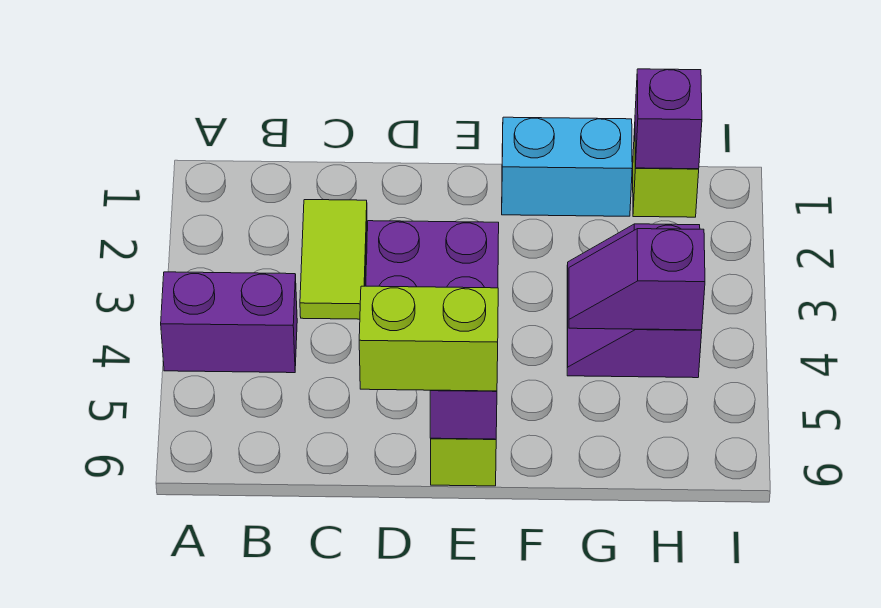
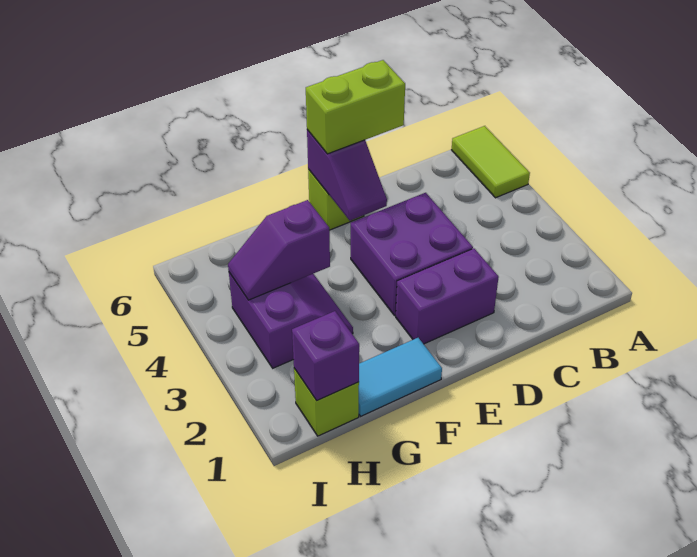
purple 1x2 brick [161,272,297,373] -> purple 1x2 brick moved to [396,248,499,344]
lime 1x2 tile [300,200,367,319] -> lime 1x2 tile moved to [451,126,530,198]
cyan 1x2 brick [502,117,632,216] -> cyan 1x2 tile [359,338,442,416]
purple 1x2 slope [569,229,705,330] -> purple 1x2 slope turned to [228,200,330,300]

